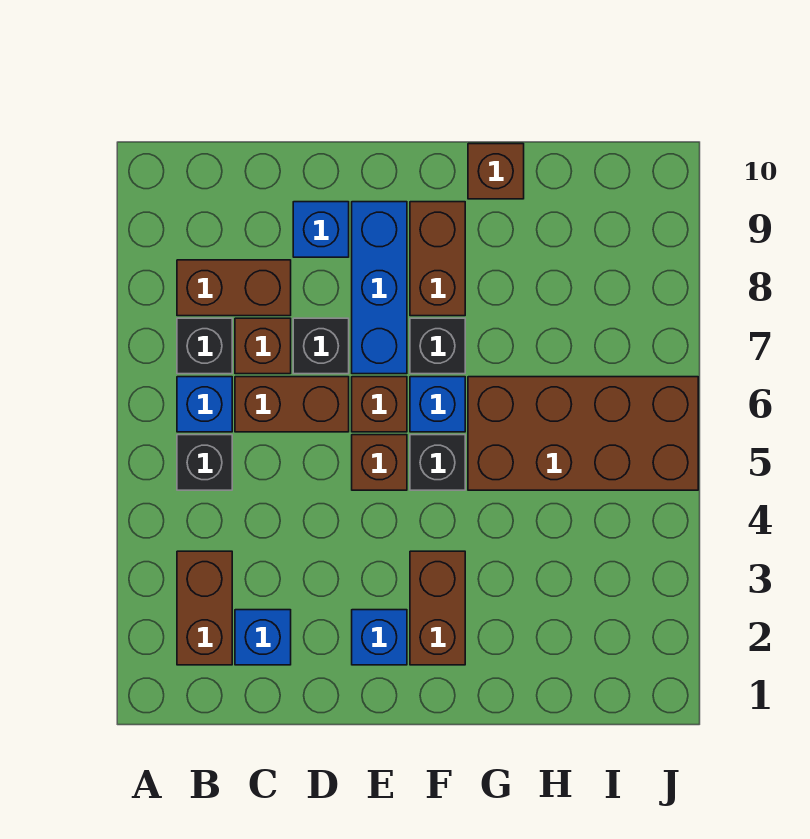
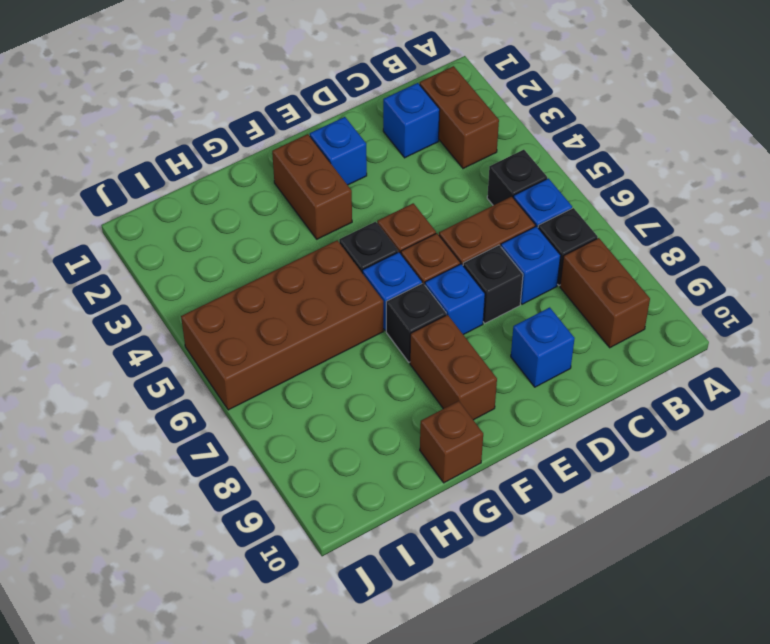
brown 1x2 brick [177,260,291,316] -> brown 1x2 brick turned to [560,238,650,348]
brown 1x1 brick [235,318,291,374] -> blue 1x1 brick [501,226,561,304]
blue 1x3 brick [352,202,407,374] -> blue 1x1 brick [425,264,485,335]

